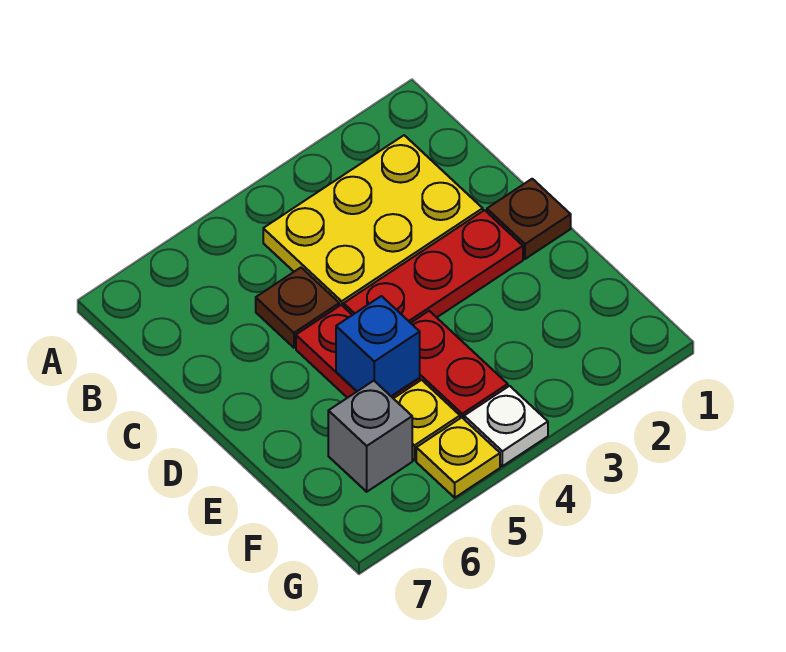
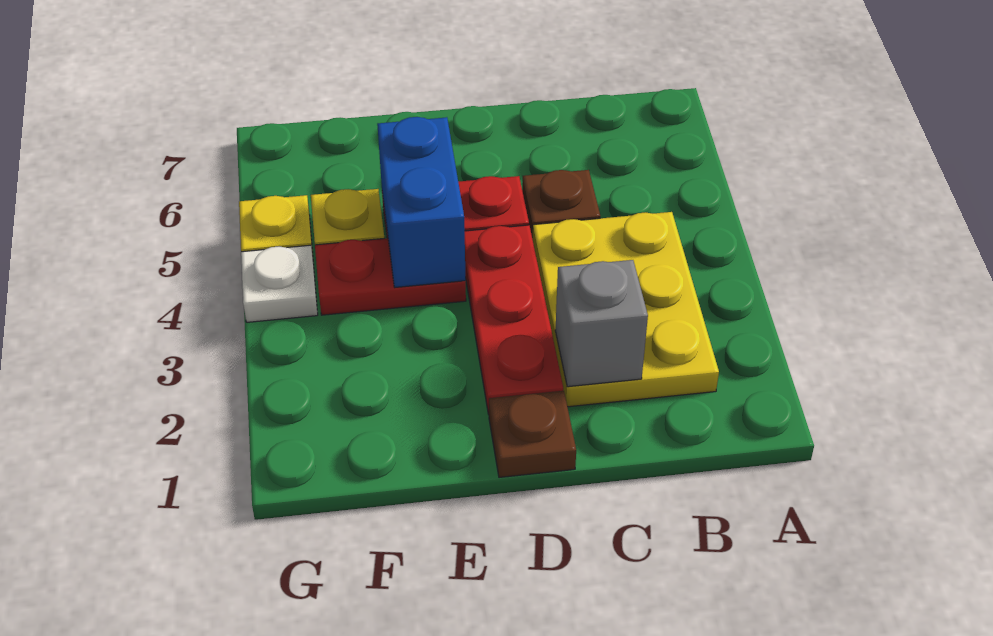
blue 1x1 brick [336,296,420,396] -> blue 1x2 brick [377,117,466,287]
grey 1x1 brick [328,381,412,492] -> grey 1x1 brick moved to [555,260,648,387]

